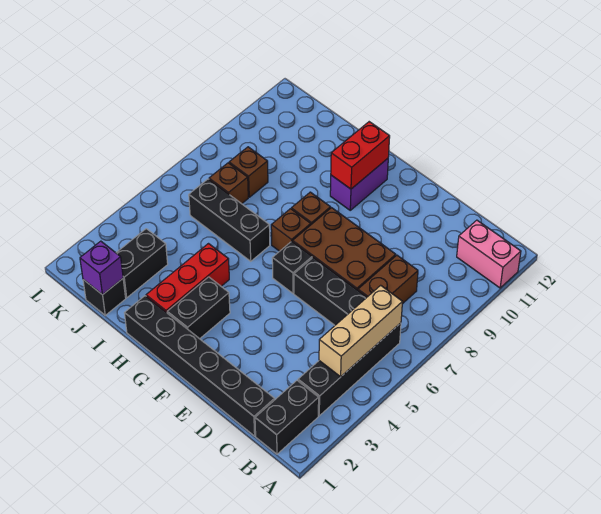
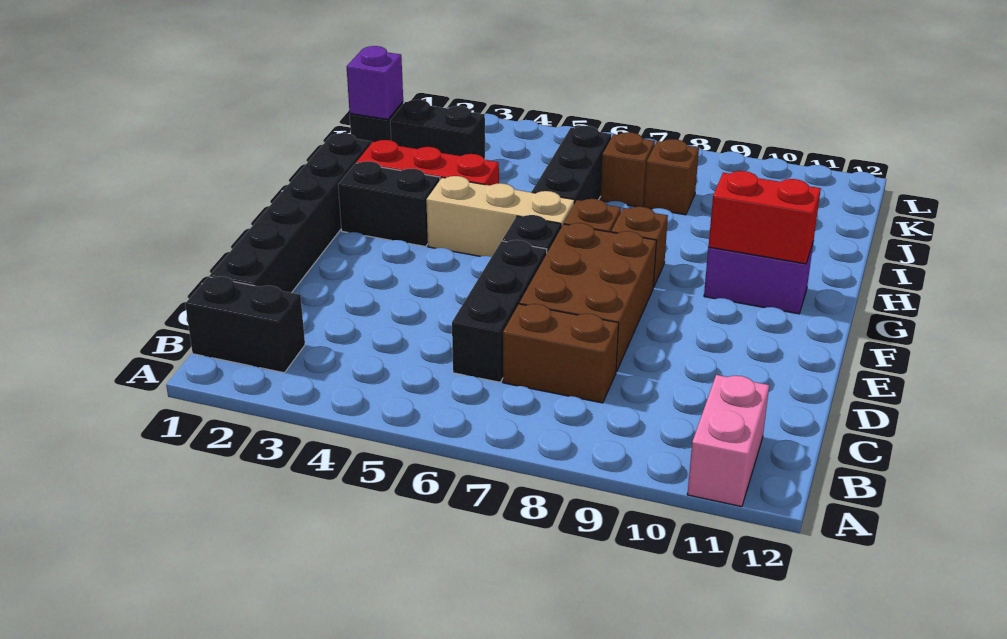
black 1x4 brick [298,323,401,416] -> none
tan 1x3 brick [319,285,402,377] -> tan 1x3 brick moved to [426,176,575,257]

